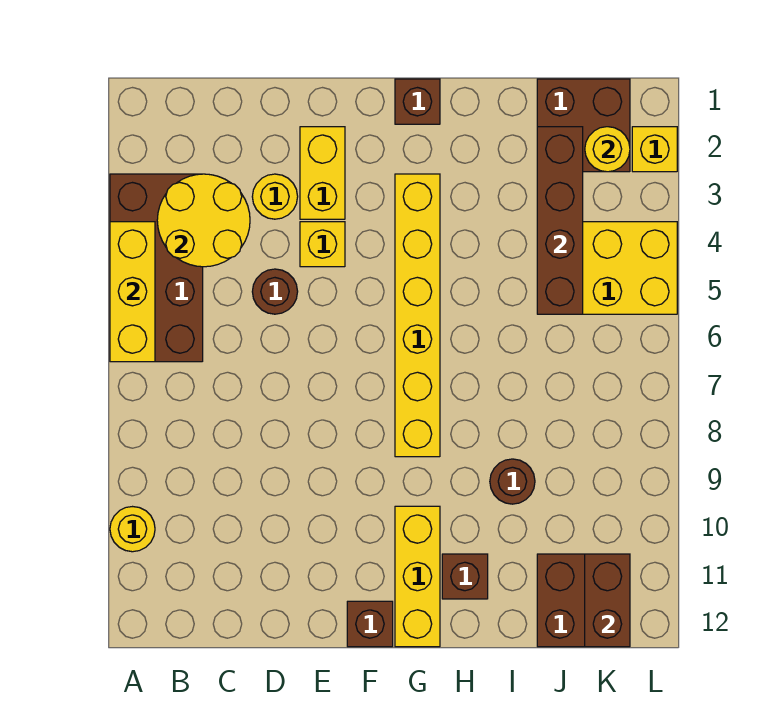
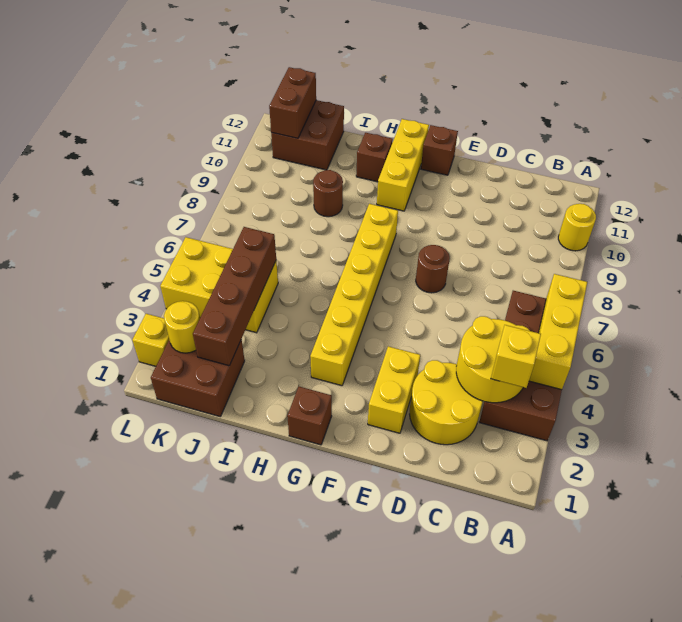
yellow 1x1 round brick [252,174,298,219] -> yellow 2x2 round brick [410,360,483,445]
brown 1x1 round brick [252,269,298,314] -> brown 1x1 round brick moved to [416,245,450,293]
yellow 1x1 brick [300,222,345,267] -> yellow 1x1 brick moved to [491,325,541,388]

